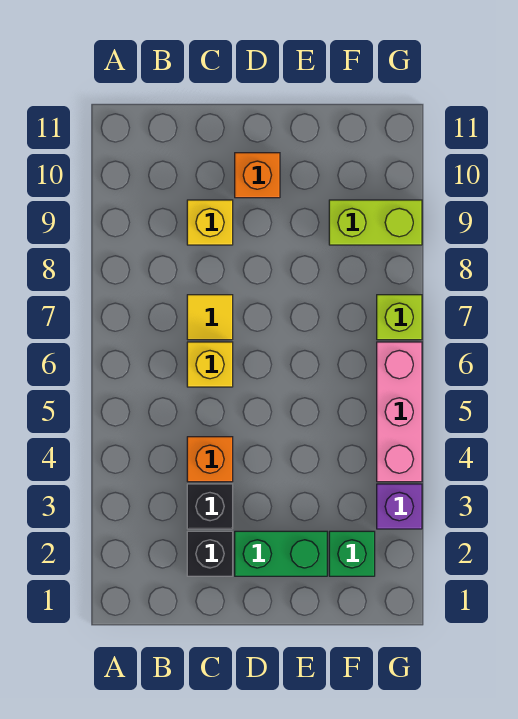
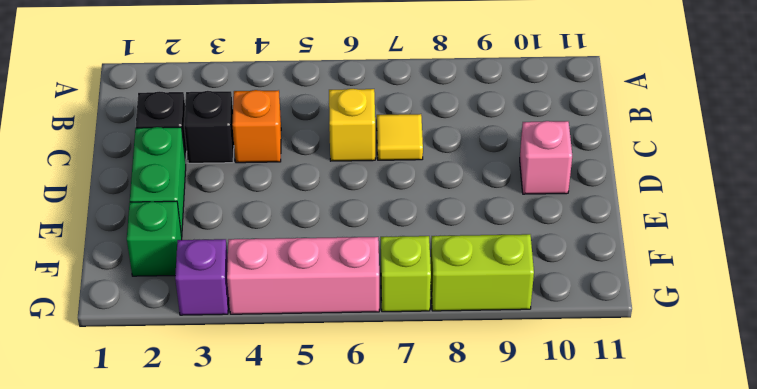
yellow 1x1 brick [187,200,233,245] -> none
orange 1x1 brick [235,153,280,198] -> pink 1x1 brick [520,121,572,194]
lime 1x2 brick [329,200,422,245] -> lime 1x2 brick turned to [431,234,534,311]

